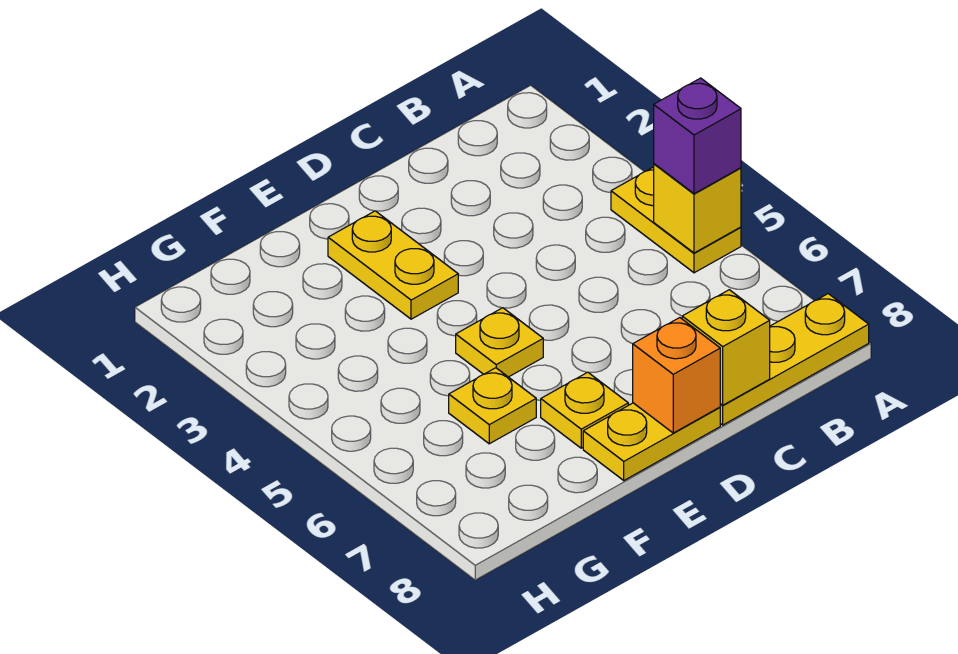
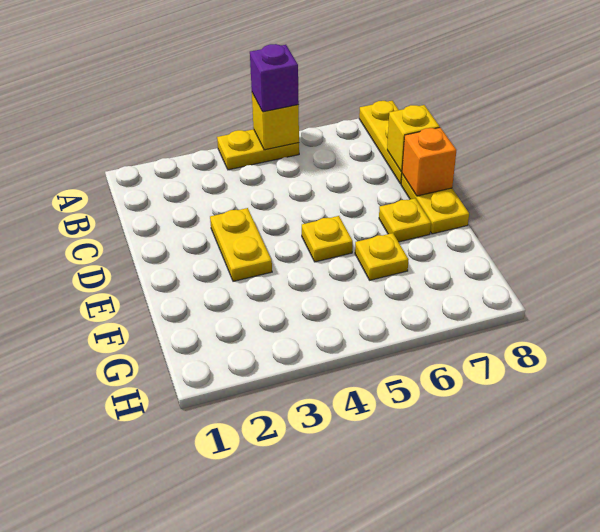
yellow 1x2 plate [328,211,458,319] -> yellow 1x2 plate turned to [210,208,272,281]

